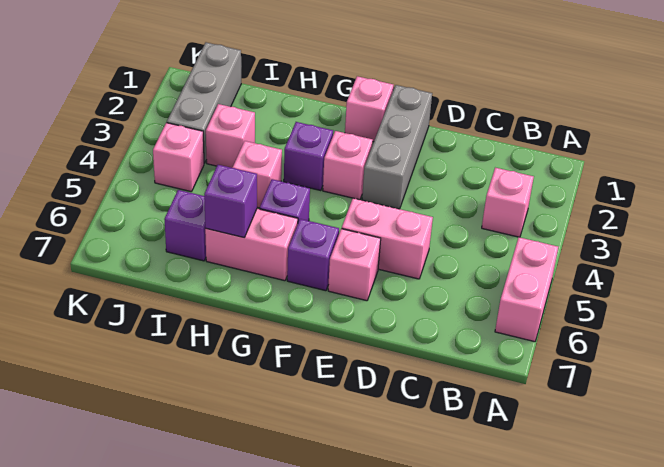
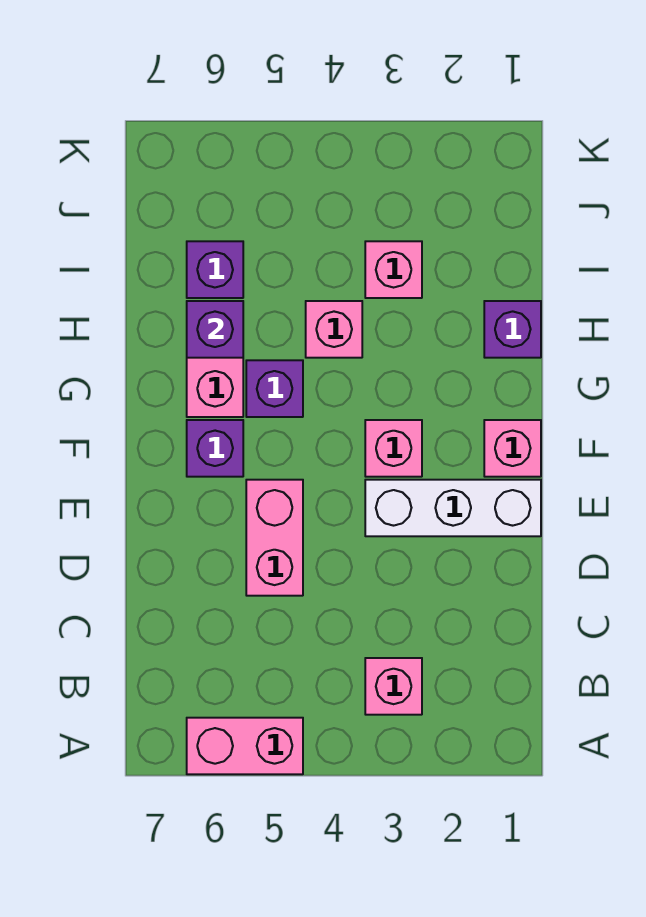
grey 1x3 brick [362,85,432,209] -> white 1x3 brick [365,480,541,536]
pink 1x1 brick [328,229,381,301] -> none
purple 1x1 brick [284,122,333,191] -> purple 1x1 brick moved to [484,301,541,358]
grey 1x3 brick [167,42,241,163] -> none
pink 1x1 brick [153,123,204,192] -> none

